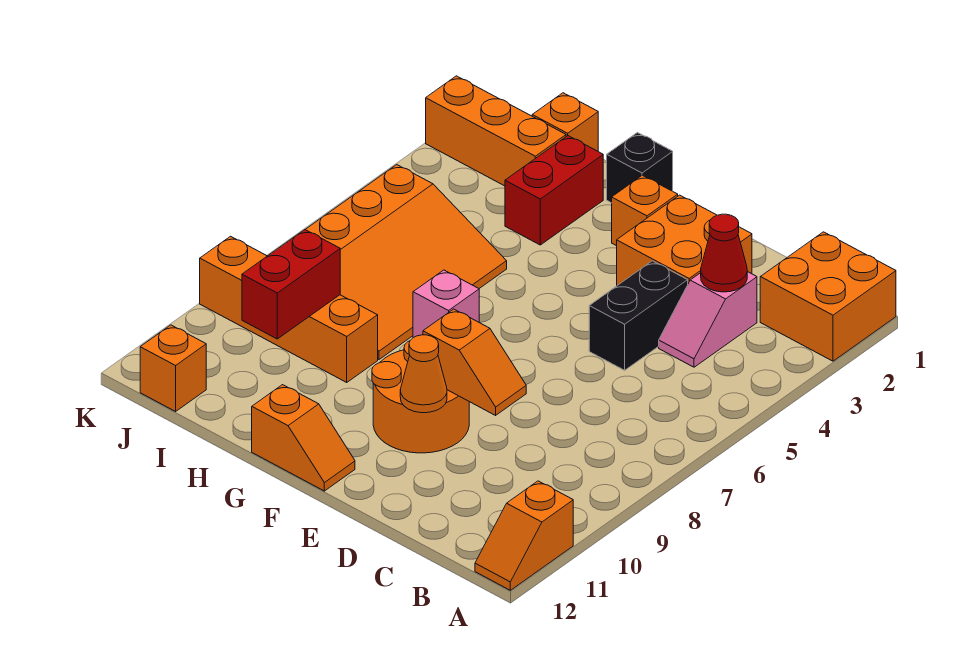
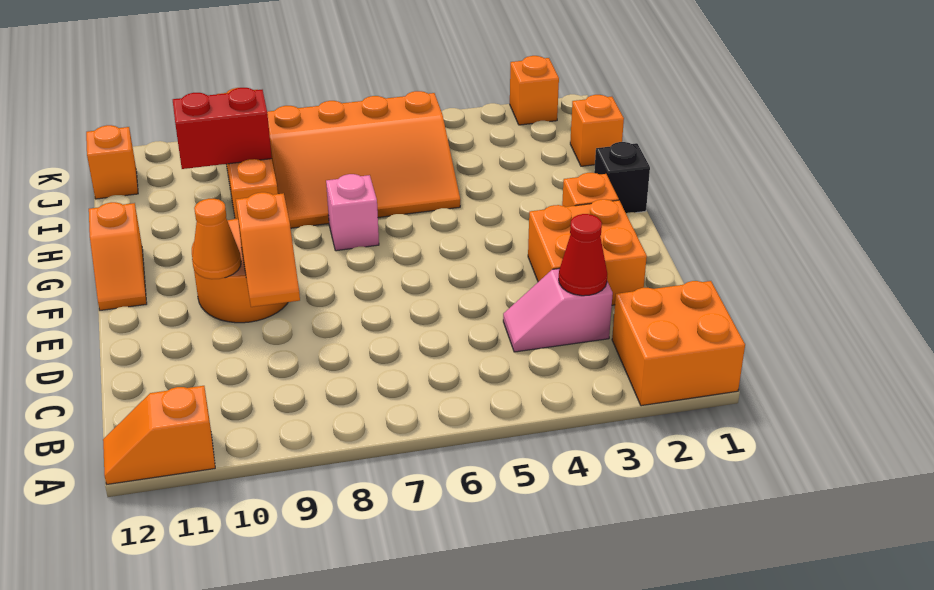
black 1x2 brick [589,261,688,370] -> none
red 1x2 brick [505,136,603,245] -> none
orange 1x3 brick [426,76,566,186] -> orange 1x1 brick [510,56,559,125]

